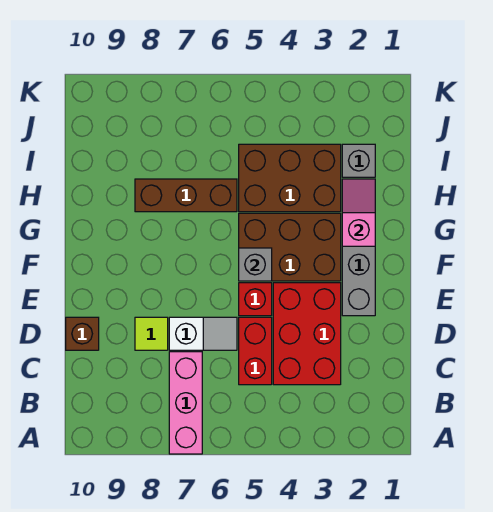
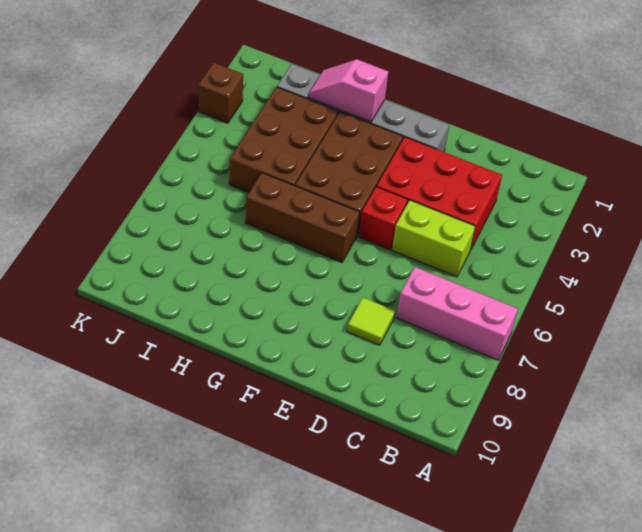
red 1x2 brick [239,317,272,385] -> lime 1x2 brick [392,200,476,277]
white 1x2 slope [169,317,237,350] -> none
brown 1x1 brick [66,317,99,350] -> brown 1x1 brick moved to [198,63,243,123]
grey 1x1 brick [239,248,272,281] -> none
brown 1x3 brick [135,179,237,212] -> brown 1x3 brick turned to [245,173,360,262]

